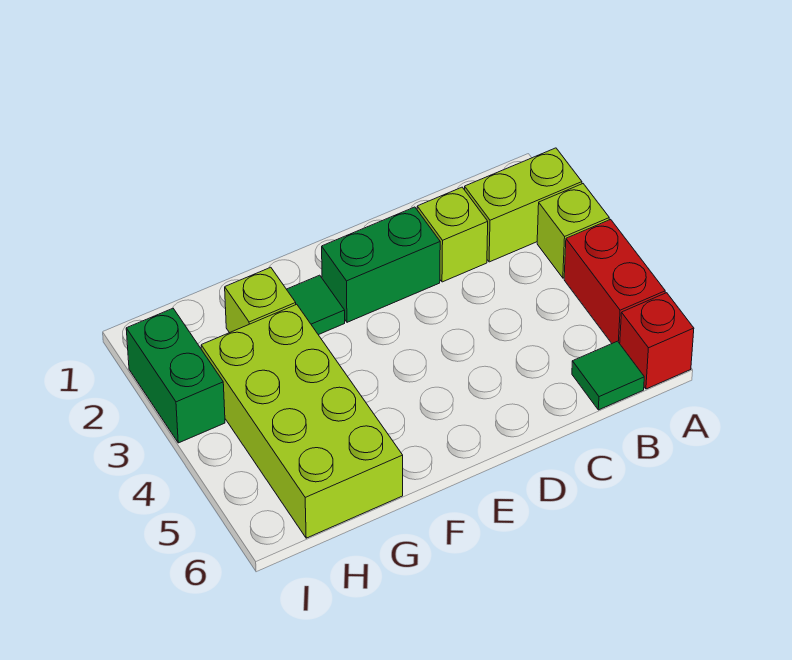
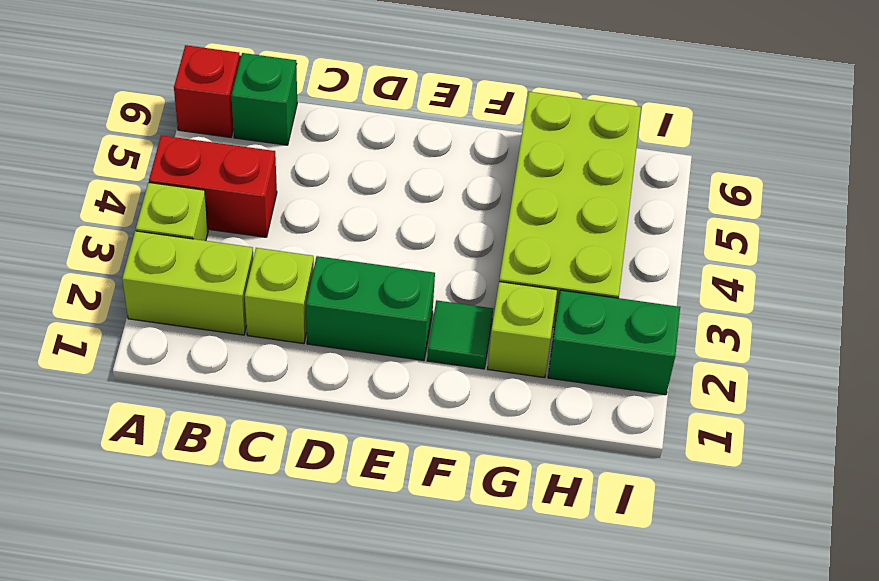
red 1x2 brick [564,219,665,343] -> red 1x2 brick turned to [149,135,277,237]
green 1x1 tile [572,341,644,410] -> green 1x1 brick [231,53,297,145]
green 1x2 brick [126,308,225,443] -> green 1x2 brick turned to [548,290,680,395]

